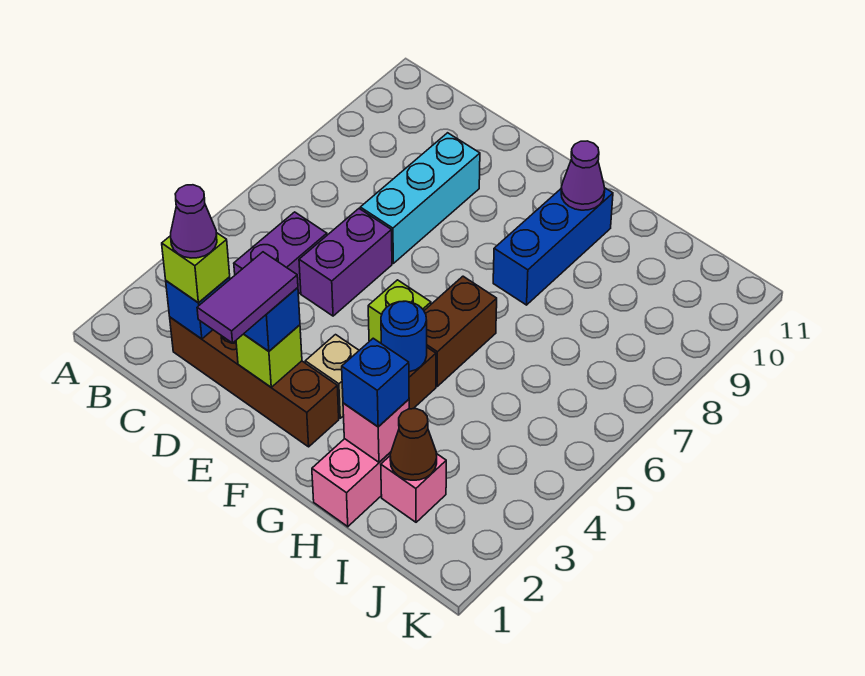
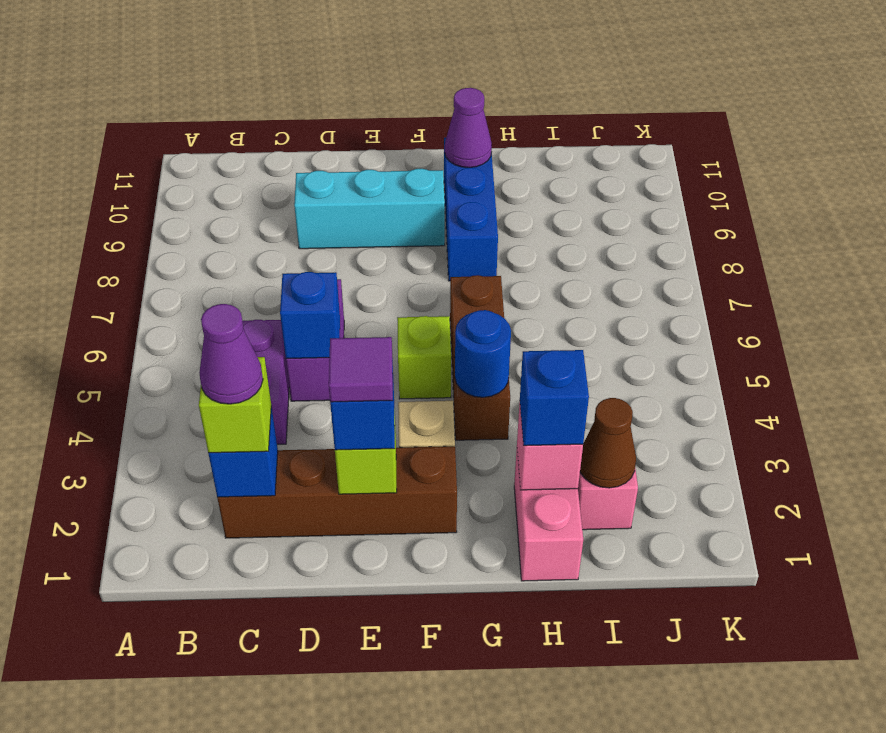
none -> blue 1x1 brick [280,272,340,359]
cyan 1x3 brick [360,133,480,263] -> cyan 1x3 brick turned to [294,169,445,249]
purple 1x2 tile [197,252,298,343] -> purple 1x1 tile [329,337,393,402]

